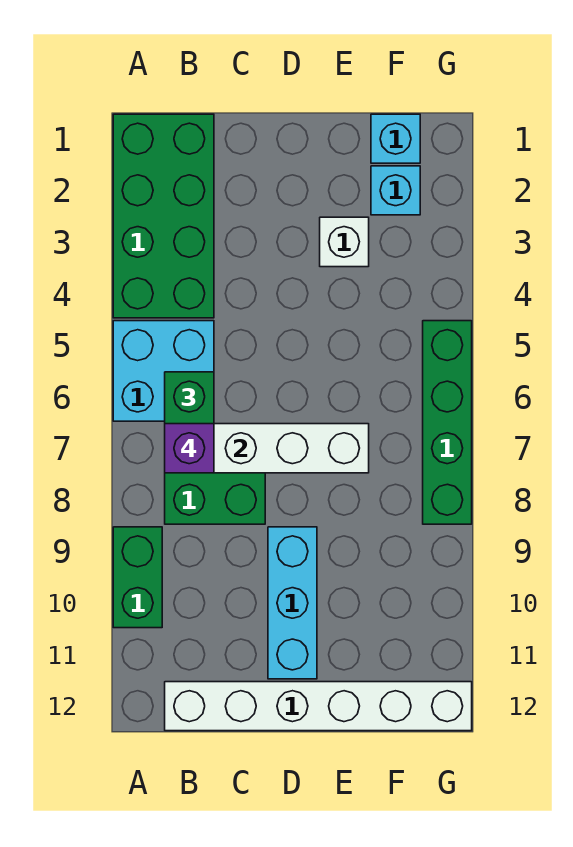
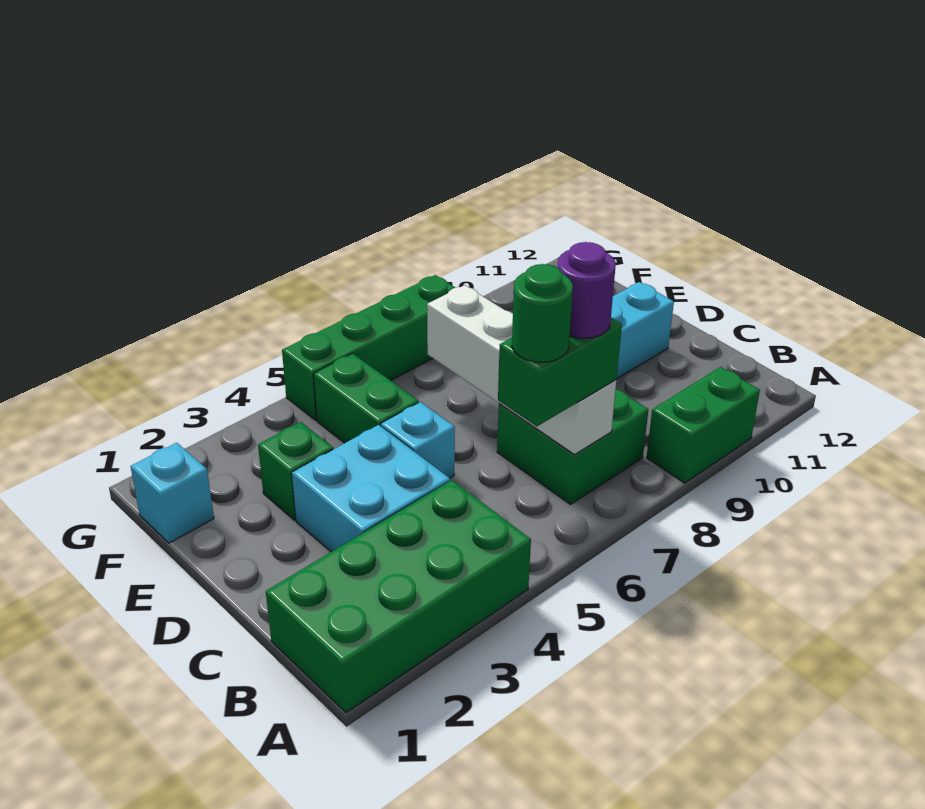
cyan 2x2 brick [113,321,214,421] -> cyan 2x2 brick moved to [292,425,450,552]
none -> green 1x1 round brick [512,264,573,362]
purple 1x1 brick [165,424,214,473] -> purple 1x1 round brick [557,242,615,338]
white 1x6 brick [165,682,472,731] -> none
white 1x1 brick [320,217,369,267] -> green 1x1 brick [258,422,333,520]
none -> green 1x2 brick [313,353,419,443]
cyan 1x1 brick [371,166,420,215] -> cyan 1x1 brick moved to [381,402,455,478]

